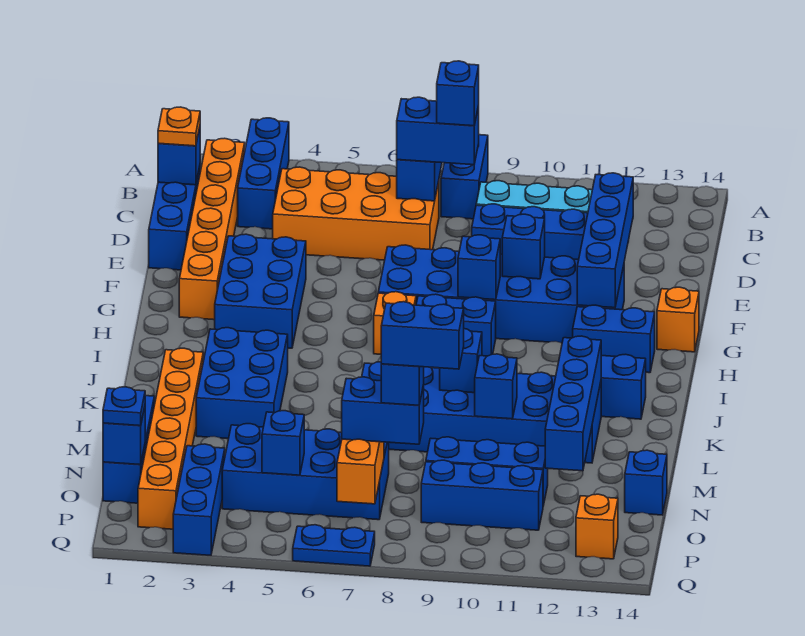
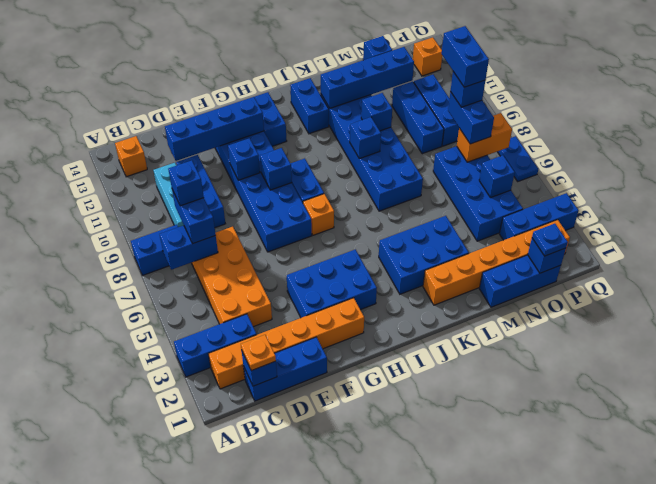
orange 1x1 brick [657,287,699,352] -> orange 1x1 brick moved to [115,136,147,177]

